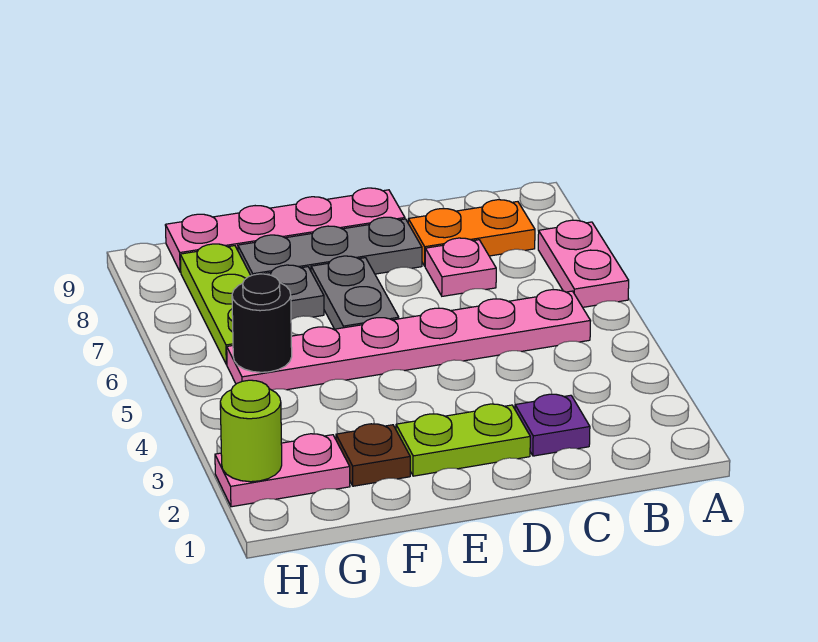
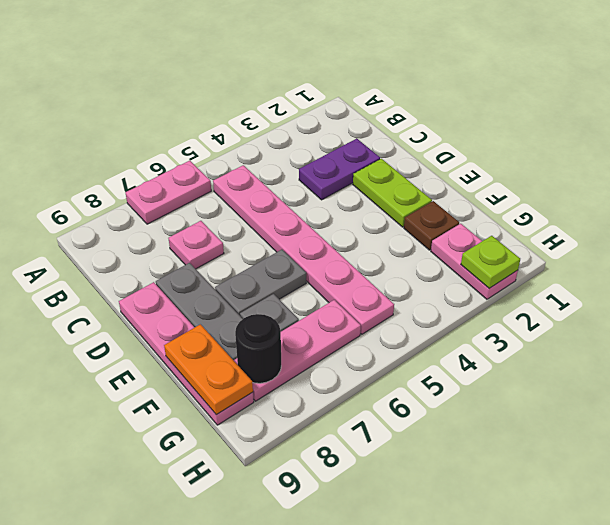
orange 1x2 plate [408,200,535,266] -> orange 1x2 plate moved to [164,324,253,415]
purple 1x1 plate [515,394,590,456] -> purple 1x2 plate [299,138,380,200]
black 1x1 round brick [232,274,292,372] -> black 1x1 round brick moved to [235,314,281,383]
lime 1x3 plate [180,244,251,365] -> pink 1x3 plate [234,300,361,401]
lime 1x1 round brick [220,380,282,482] -> lime 1x1 plate [461,236,520,288]

